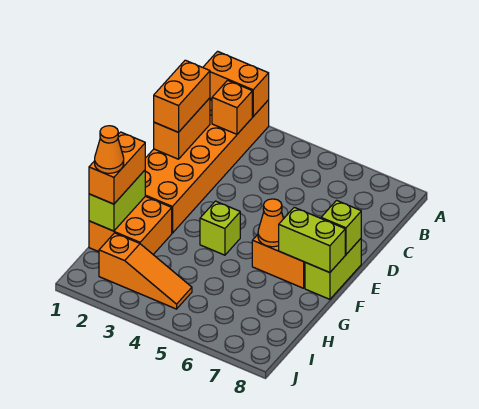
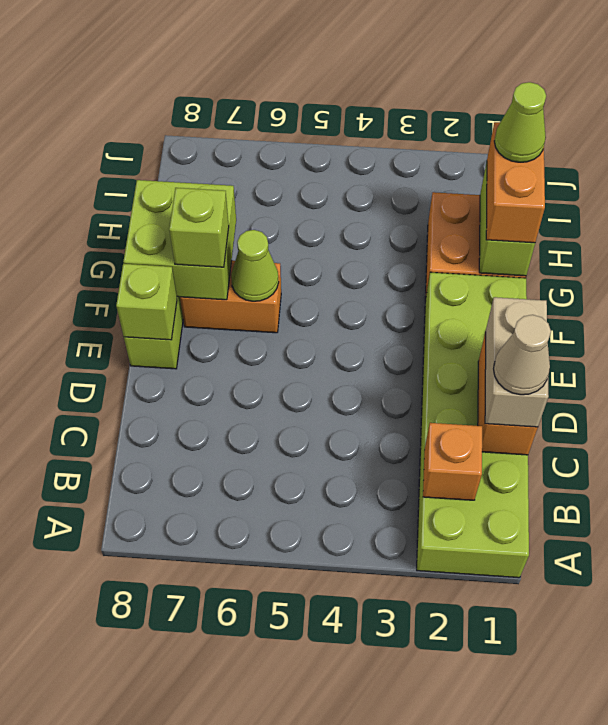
orange 2x6 brick [145,99,269,233] -> lime 2x6 brick [417,272,529,578]
orange 1x2 brick [203,51,269,116] -> none
orange 1x2 brick [154,60,210,132] -> tan 1x2 brick [485,297,549,427]
none -> tan 1x1 cone [493,315,551,395]
lime 1x1 brick [200,201,240,255] -> lime 1x1 brick moved to [169,188,229,267]
orange 1x1 cone [258,199,284,247] -> lime 1x1 cone [231,230,279,301]
lime 1x2 brick [279,207,345,273] -> lime 2x2 brick [123,180,236,300]
orange 1x1 cone [95,126,124,173] -> lime 1x1 cone [494,82,546,162]
orange 1x3 slope [99,233,192,309] -> none

